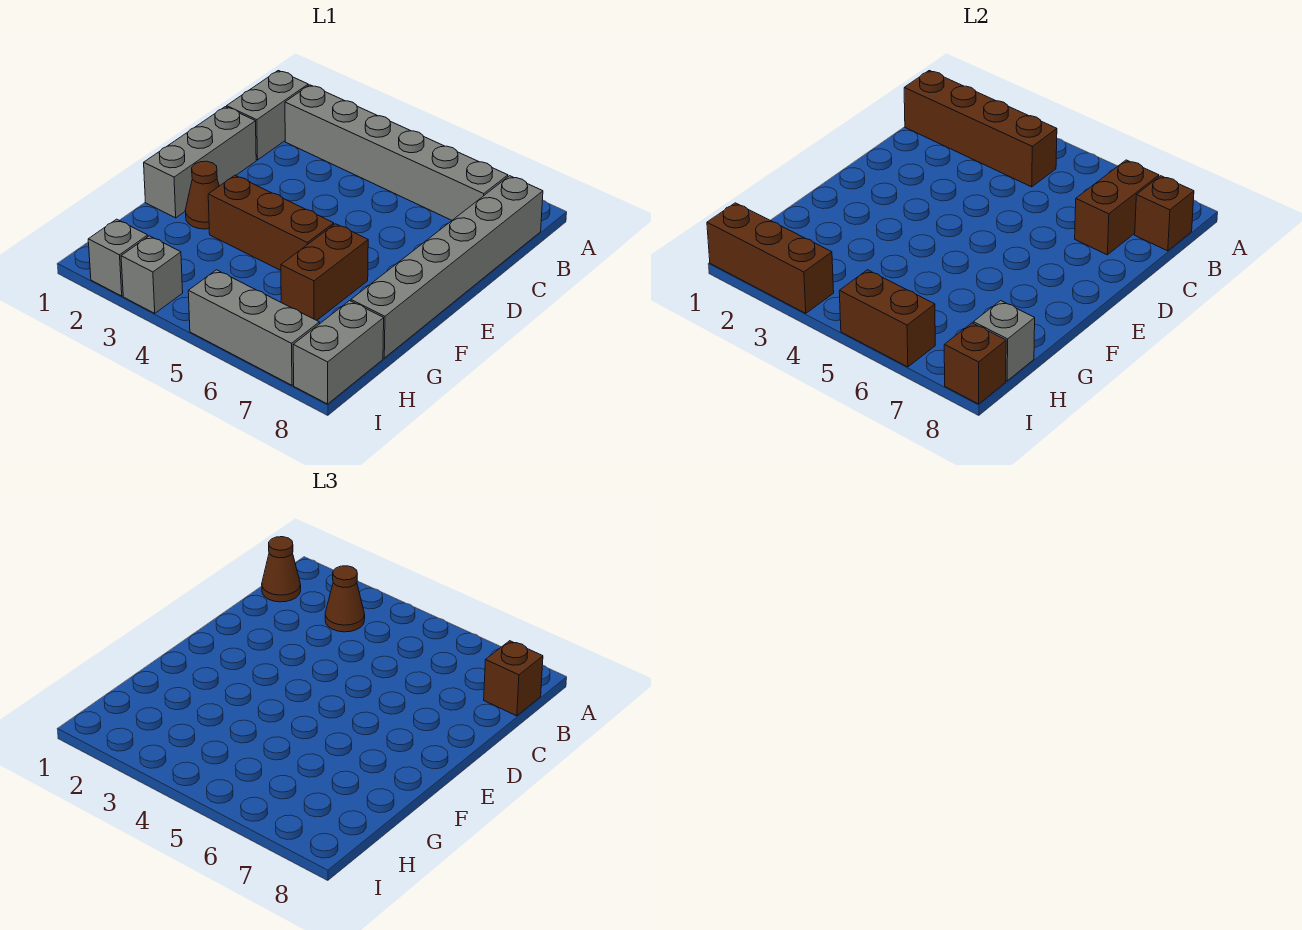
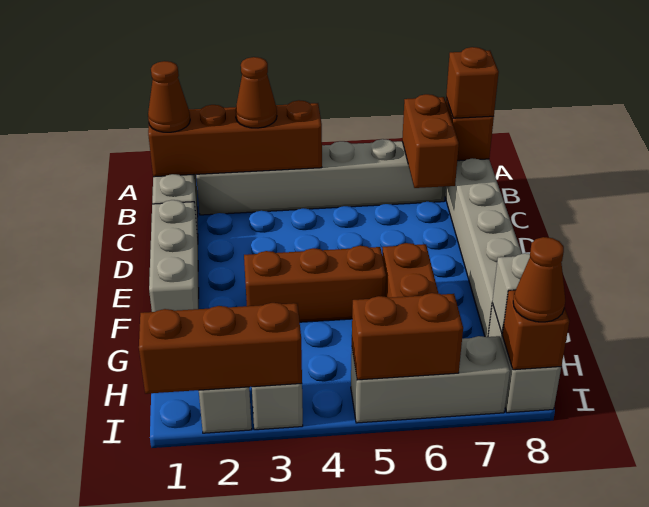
brown 1x1 cone [185,161,219,229] -> brown 1x1 cone moved to [513,237,565,322]

